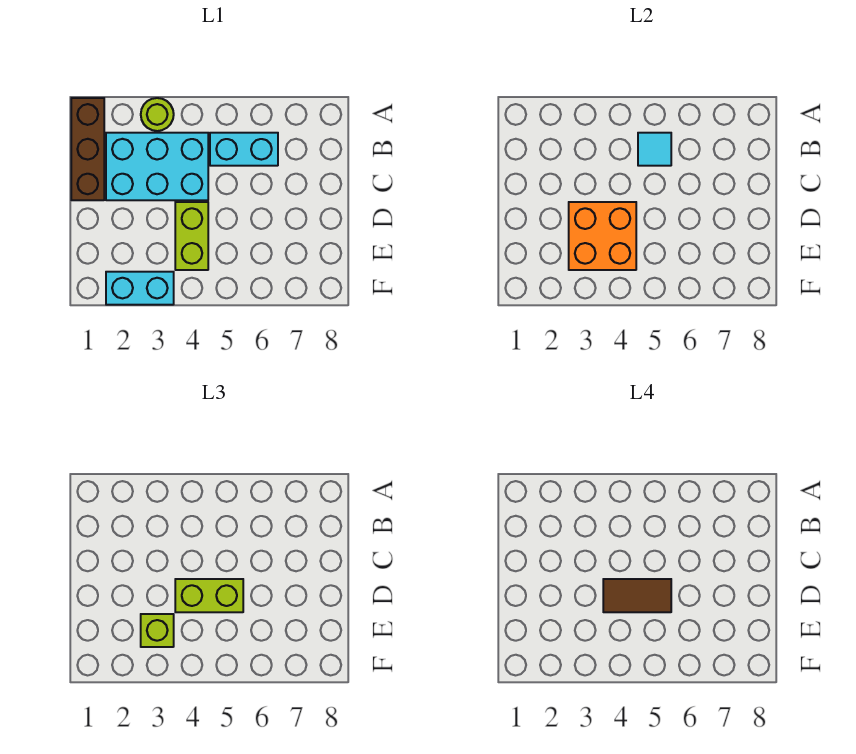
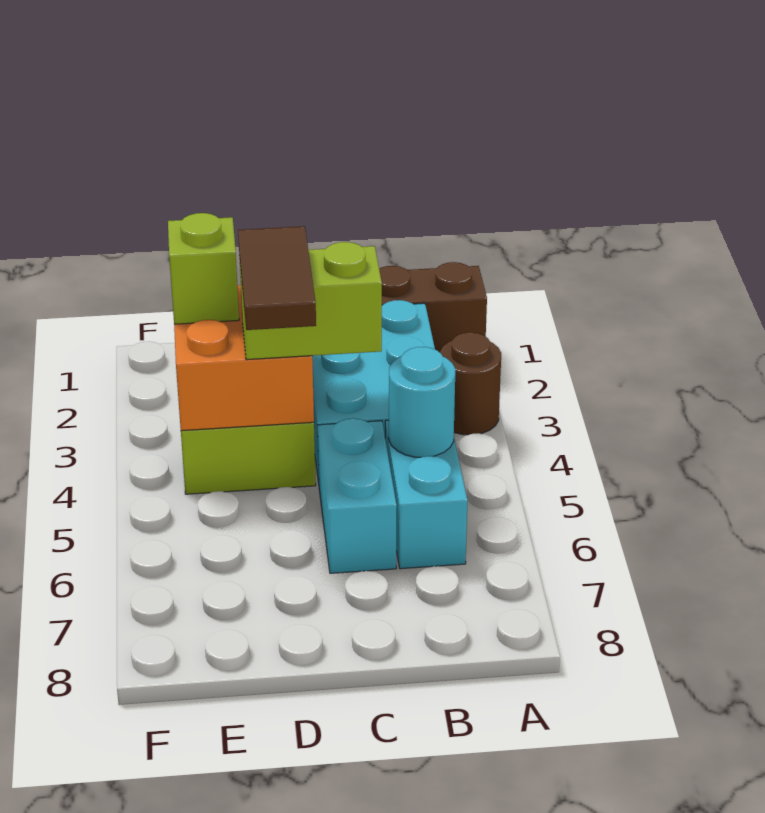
lime 1x1 round brick [141,98,174,131] -> brown 1x1 round brick [440,332,501,435]
cyan 1x1 tile [638,133,671,166] -> cyan 1x1 round brick [389,347,455,457]
lime 1x2 brick [175,579,243,612] -> lime 1x2 brick turned to [239,242,382,360]
cyan 1x2 brick [106,272,174,305] -> cyan 1x2 brick moved to [318,418,397,573]

